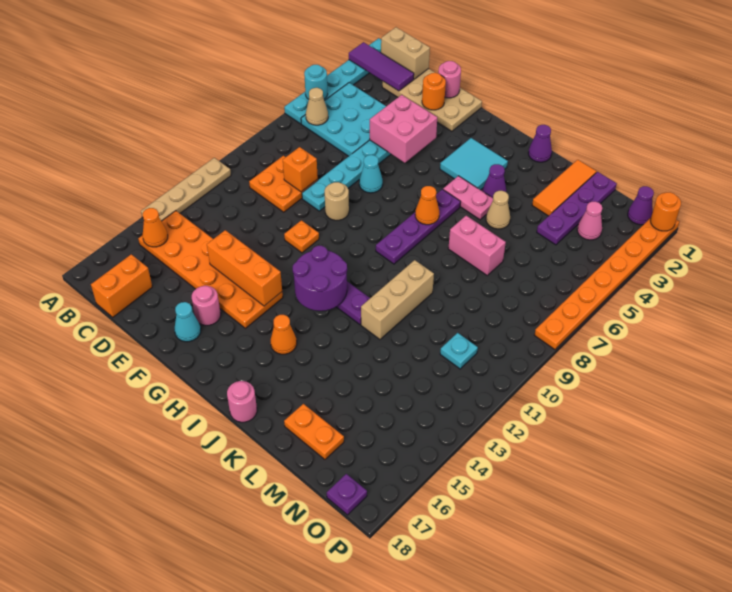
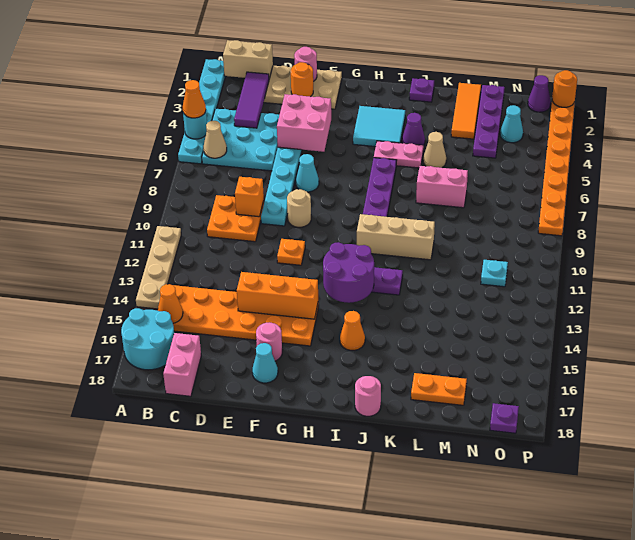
purple 1x3 tile [349,42,414,91] -> purple 1x3 tile turned to [234,72,269,128]
none -> cyan 2x2 round brick [121,308,174,370]
orange 1x2 brick [91,254,152,317] -> pink 1x2 brick [163,333,201,396]
orange 1x1 cone [415,186,439,225] -> orange 1x1 cone moved to [183,80,206,118]
purple 1x1 cone [528,125,552,162] -> purple 1x1 plate [409,78,434,102]
tan 1x3 brick [361,260,434,339] -> tan 1x3 brick turned to [357,214,435,260]
pink 1x1 cone [577,201,602,240] -> cyan 1x1 cone [500,105,523,143]

